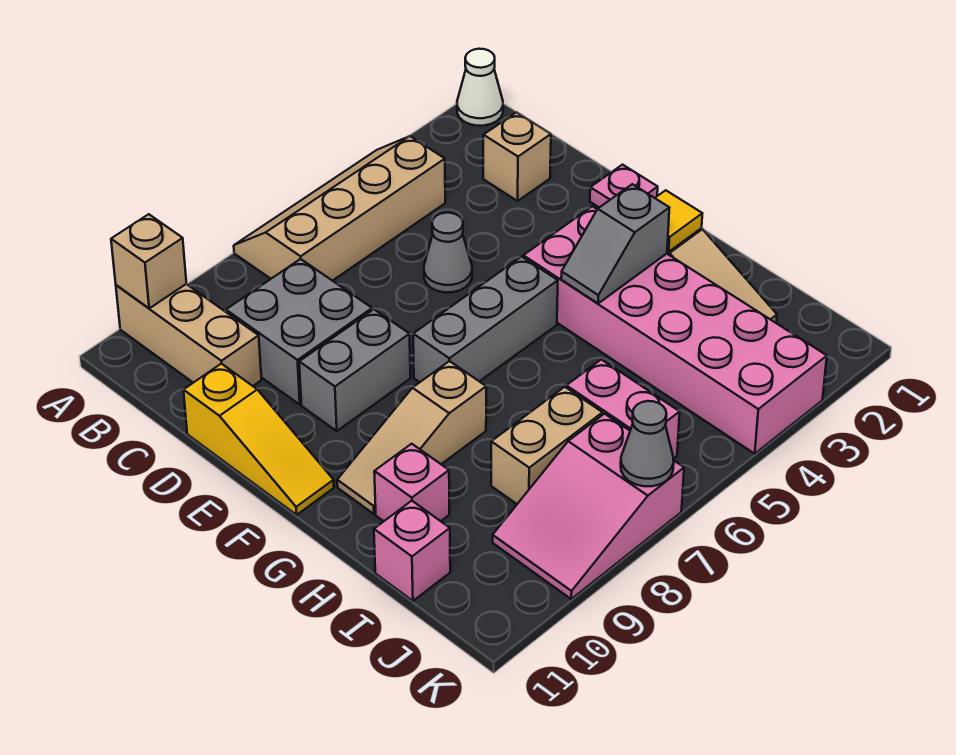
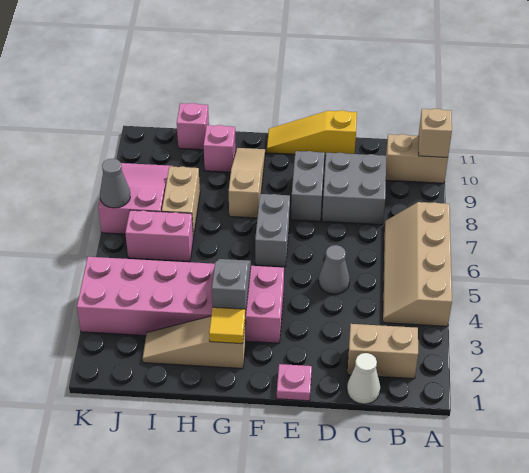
white 1x1 cone [457,49,503,126] -> white 1x1 cone moved to [347,353,380,404]
tan 2x4 slope [234,136,445,281] -> tan 2x4 slope turned to [383,202,452,326]
tan 1x3 brick [116,284,261,386] -> tan 1x2 brick [386,134,448,183]
tan 1x1 brick [483,112,551,201] -> tan 1x2 brick [348,324,418,379]
grey 1x3 brick [413,257,558,382] -> grey 1x2 brick [255,194,290,267]

